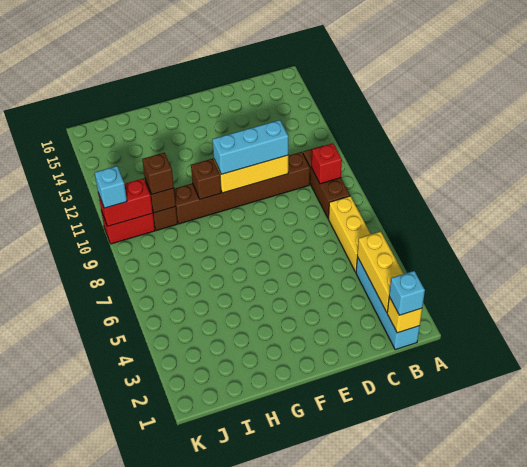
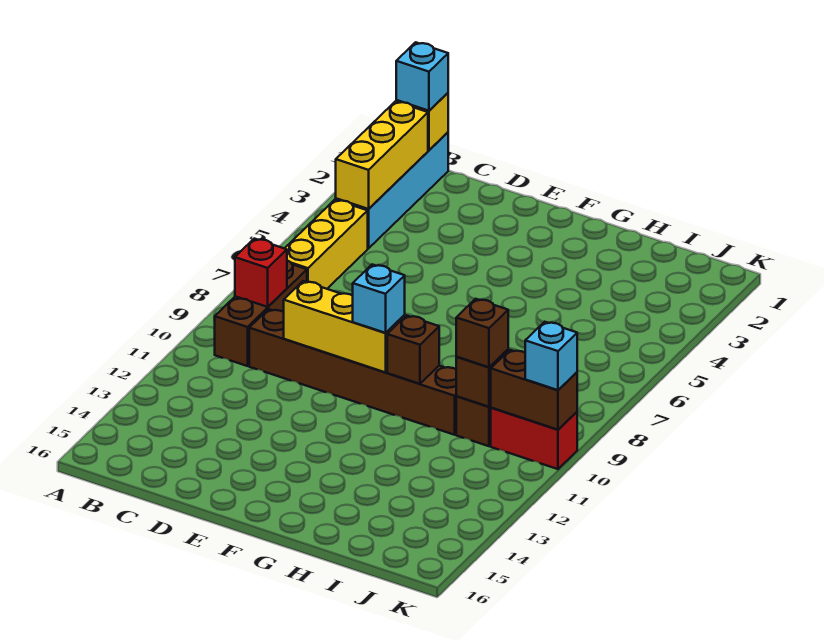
cyan 1x3 brick [213,120,288,174] -> cyan 1x1 brick [353,265,405,333]
red 1x2 brick [98,178,153,226] -> brown 1x2 brick [491,350,577,430]

